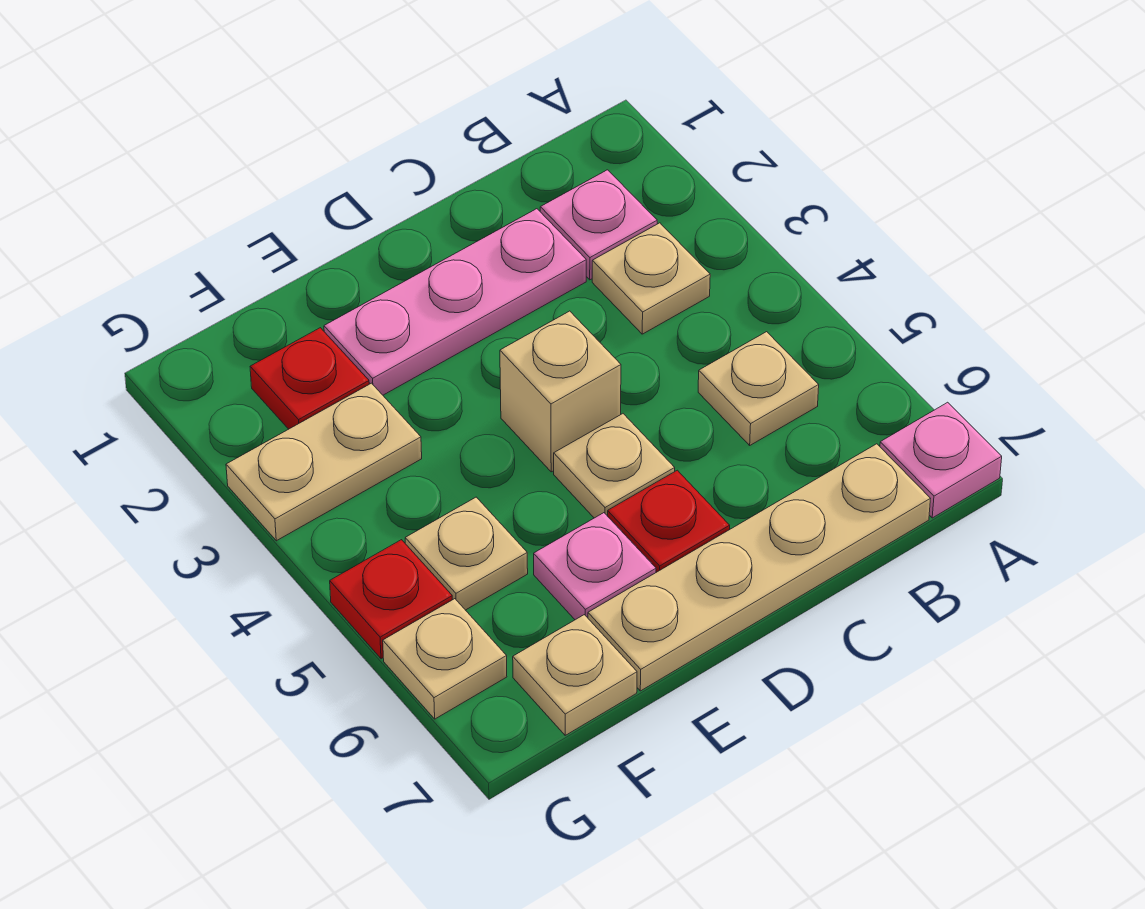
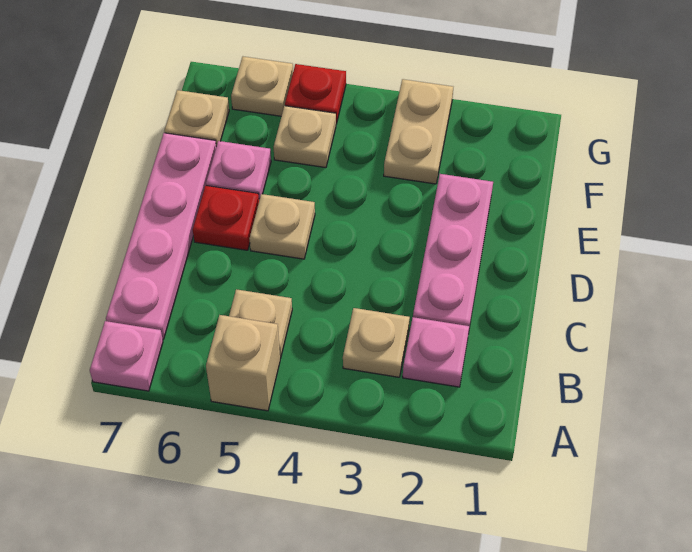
tan 1x4 plate [588,444,930,691] -> pink 1x4 plate [106,133,216,339]
tan 1x1 brick [500,311,621,472] -> tan 1x1 brick moved to [206,315,280,411]
red 1x1 plate [250,328,369,429] -> none

